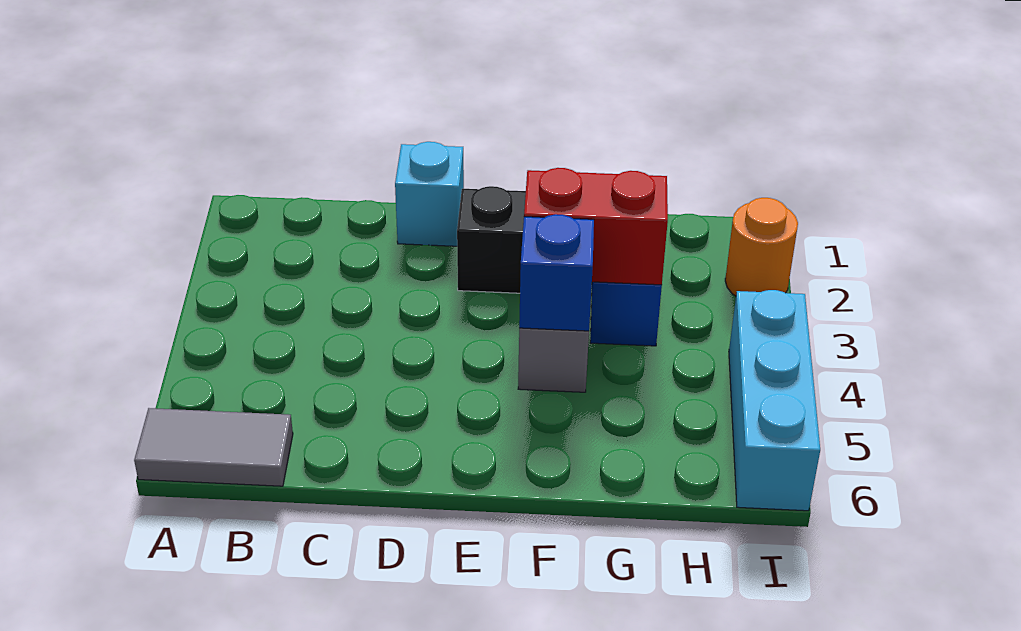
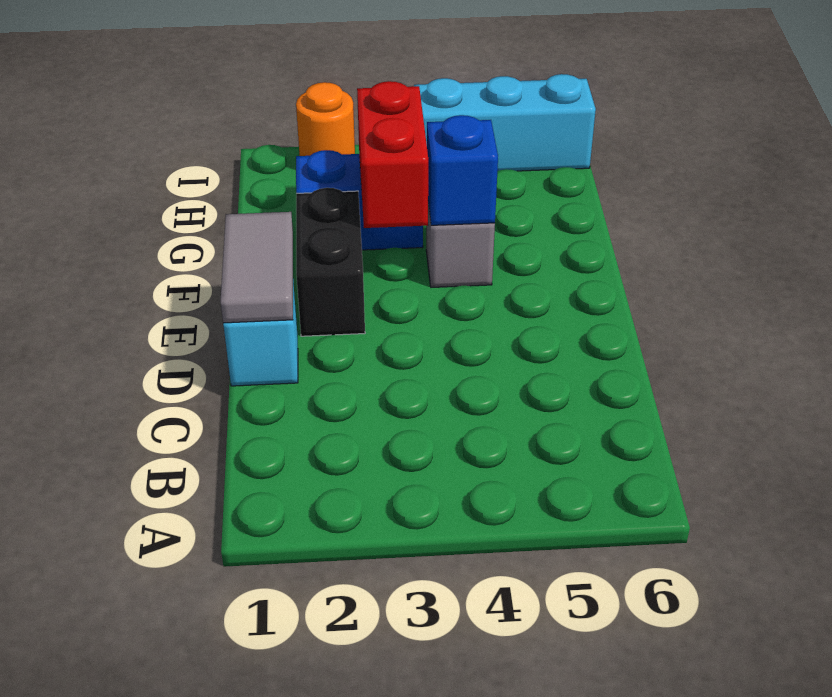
grey 1x2 tile [134,408,293,486] -> grey 1x2 tile moved to [221,212,293,323]

